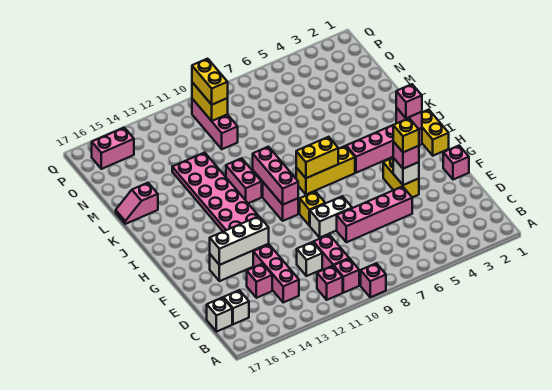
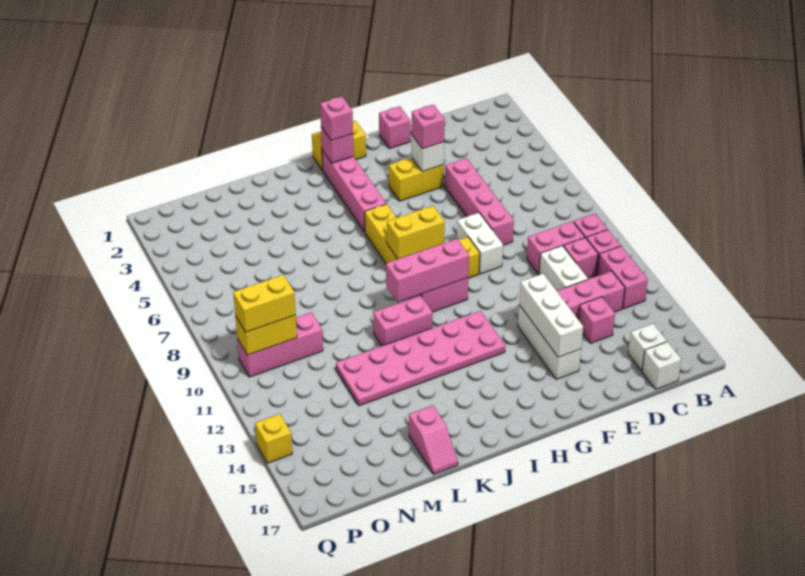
pink 1x1 brick [361,263,386,297] -> pink 1x1 brick moved to [564,238,598,278]
white 1x1 brick [297,242,322,276] -> white 1x2 brick [539,246,588,291]
yellow 1x1 brick [393,118,419,152] -> yellow 1x1 brick moved to [255,414,292,463]
yellow 1x2 brick [296,137,338,178] -> yellow 1x2 brick turned to [387,206,445,259]
pink 1x2 brick [92,128,134,169] -> pink 1x2 brick moved to [598,246,648,309]

